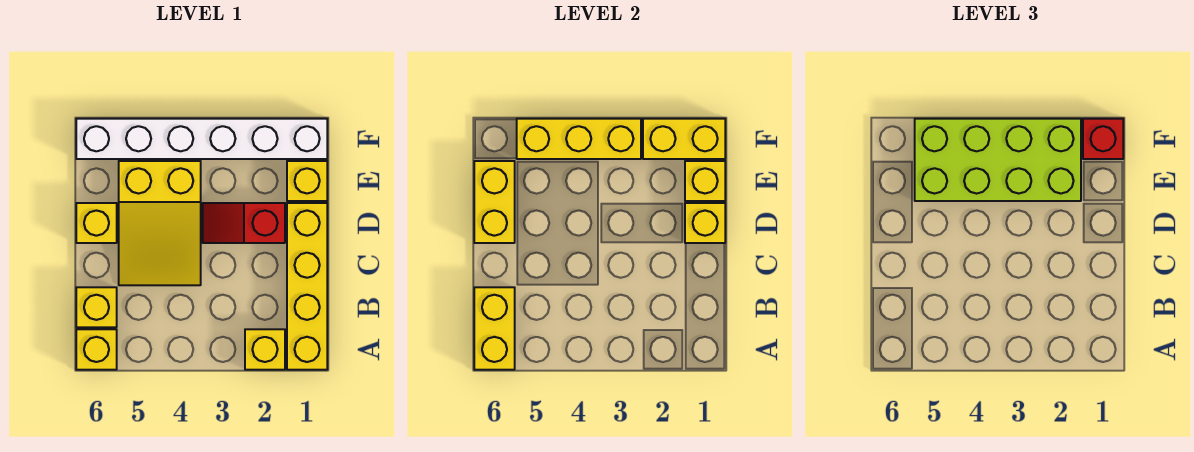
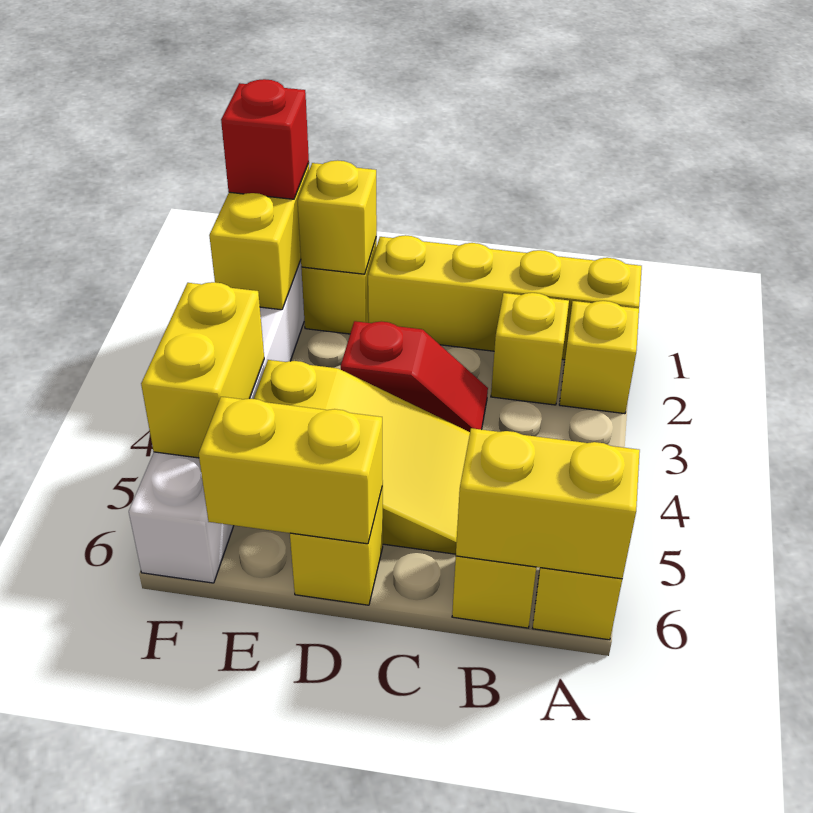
yellow 1x1 brick [685,203,725,243] -> yellow 1x1 brick moved to [491,293,569,405]
red 1x2 slope [203,203,285,243] -> red 1x2 slope turned to [341,321,488,432]
lime 2x4 brick [915,119,1081,201] -> none
yellow 1x3 brick [517,119,641,159] -> yellow 1x2 brick [141,282,264,458]

